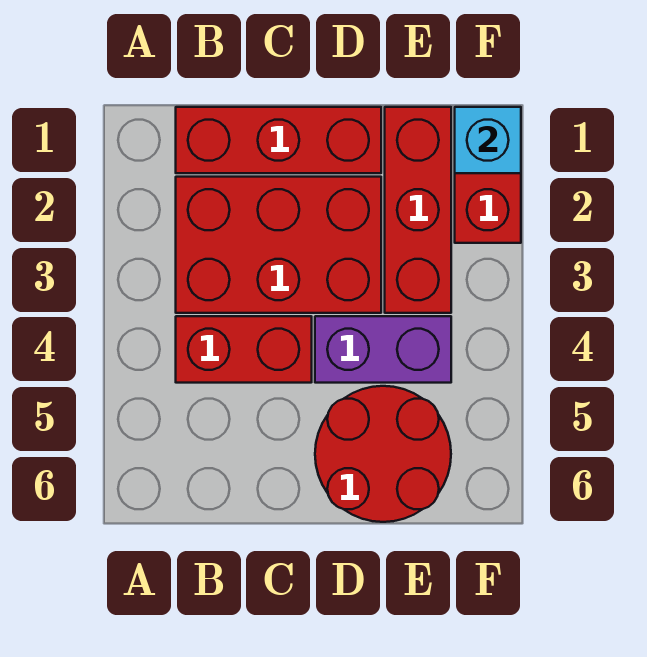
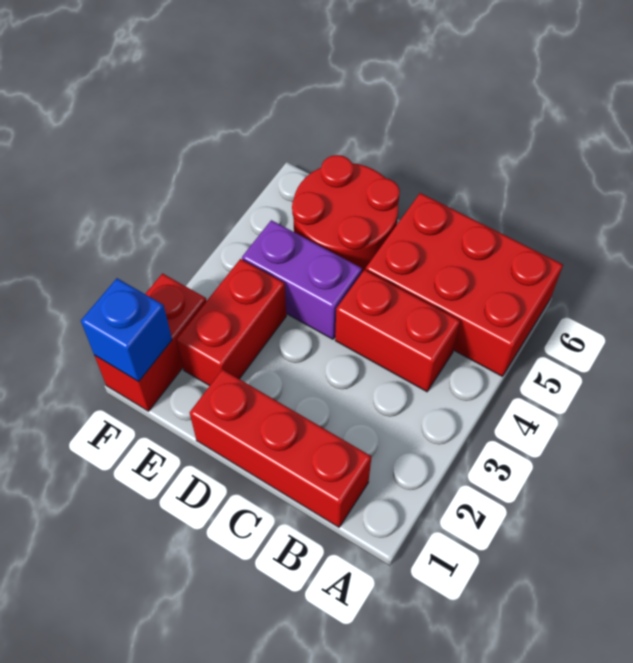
red 2x3 brick [176,177,381,313] -> red 2x3 brick moved to [366,193,563,376]
red 1x3 brick [385,107,451,313] -> red 1x2 brick [176,259,286,386]
cyan 1x1 brick [455,107,521,173] -> blue 1x1 brick [81,278,172,382]

